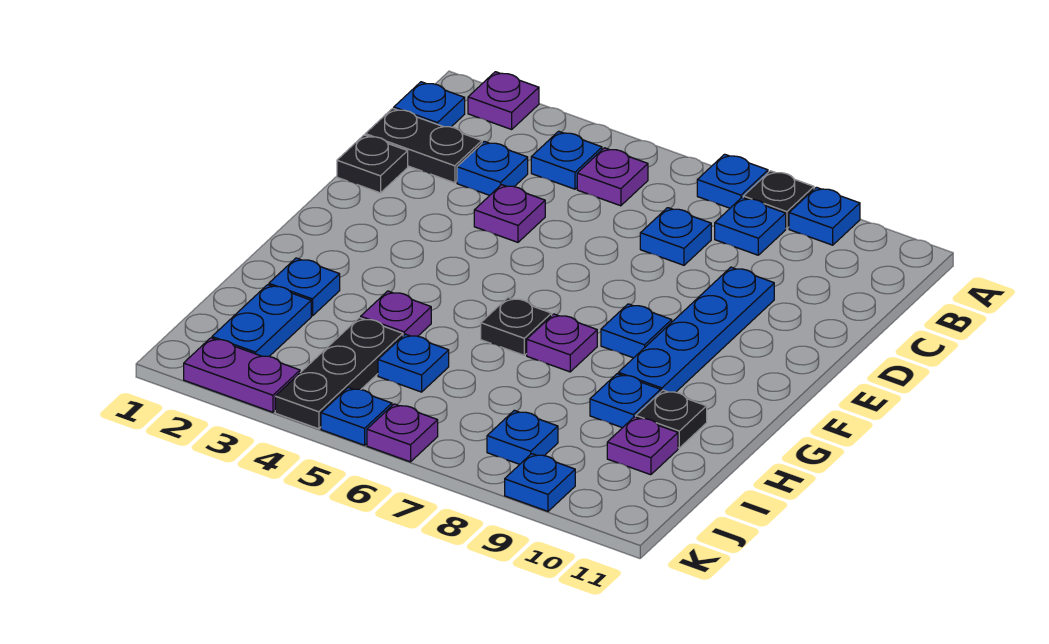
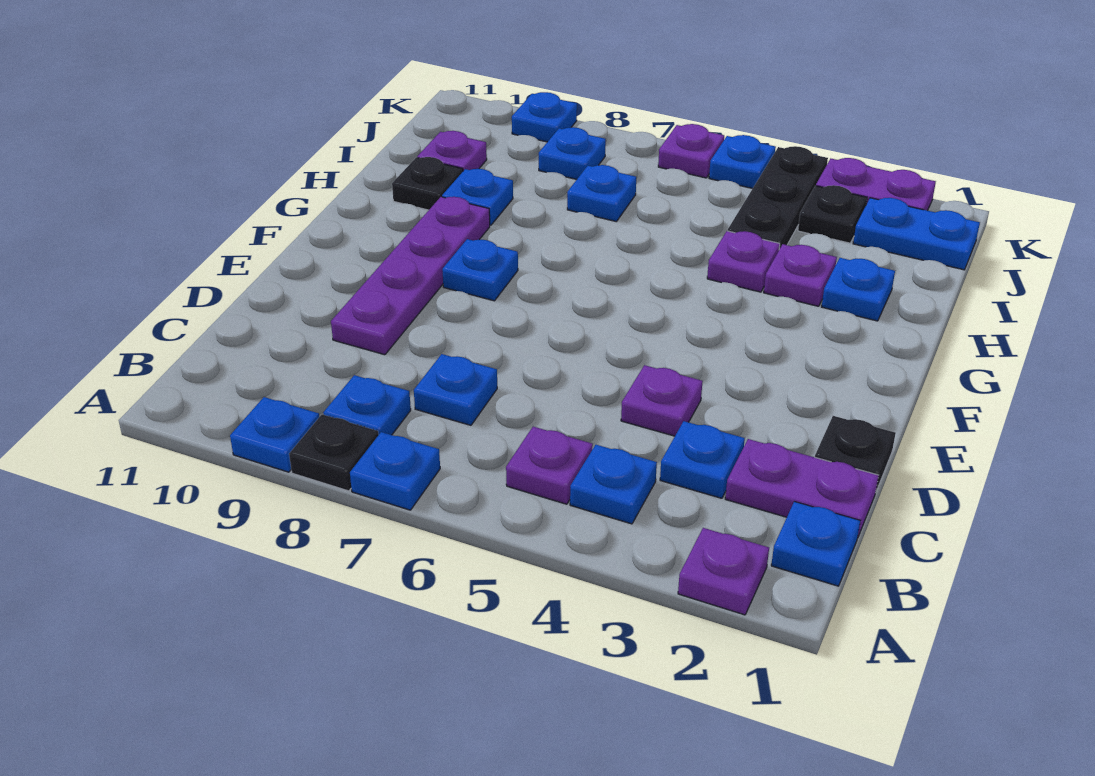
black 1x2 plate [365,108,482,183] -> purple 1x2 plate [725,439,879,538]
blue 1x4 plate [618,267,774,392] -> purple 1x4 plate [331,197,490,355]
black 1x1 plate [481,298,552,355] -> black 1x1 plate moved to [798,185,867,243]
purple 1x1 plate [527,314,597,372] -> purple 1x1 plate moved to [764,244,837,306]
blue 1x2 plate [212,285,311,356] -> blue 1x2 plate turned to [853,198,980,270]
blue 1x1 plate [378,334,449,392] -> blue 1x1 plate moved to [567,165,636,222]

